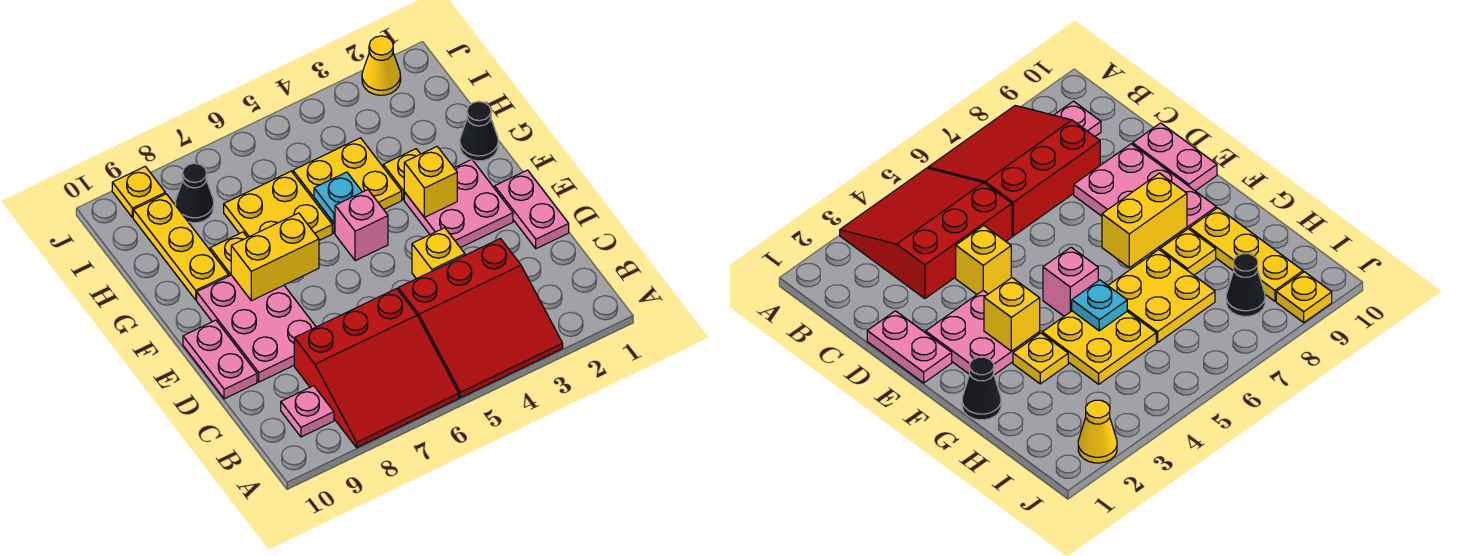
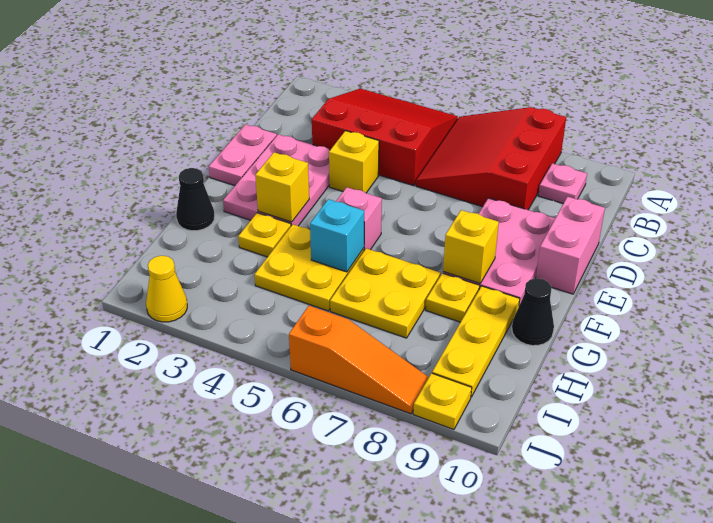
red 3x3 slope [294,289,459,448] -> red 3x3 slope turned to [416,107,566,210]
pink 1x2 plate [183,320,257,399] -> pink 1x2 brick [536,197,605,294]
pink 2x2 plate [404,159,513,248] -> pink 2x3 plate [223,134,330,226]
yellow 1x2 brick [231,213,319,301] -> yellow 1x1 brick [443,210,499,283]
cyan 1x1 plate [314,172,362,223] -> cyan 1x1 brick [310,199,364,272]
black 1x1 cone [175,163,214,223] -> black 1x1 cone moved to [512,278,554,346]
none -> orange 1x3 slope [289,306,429,414]

